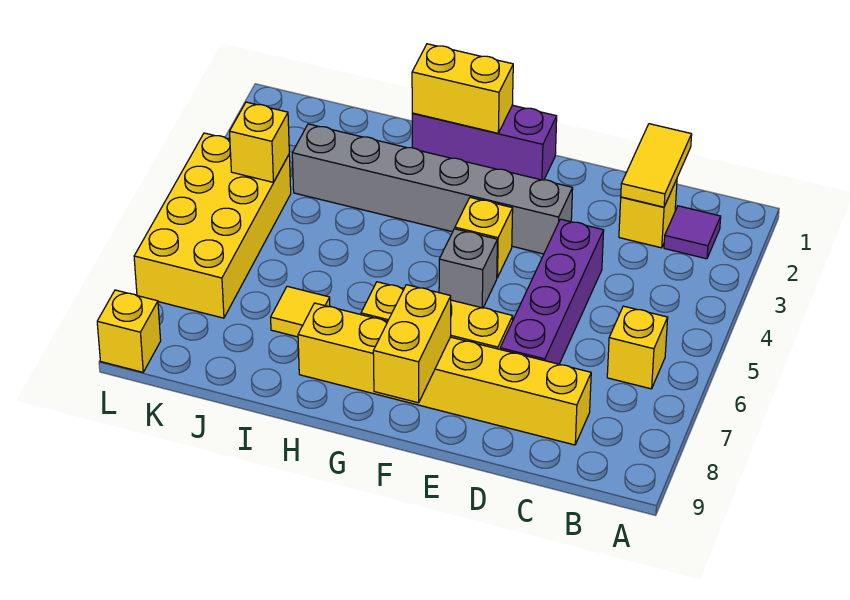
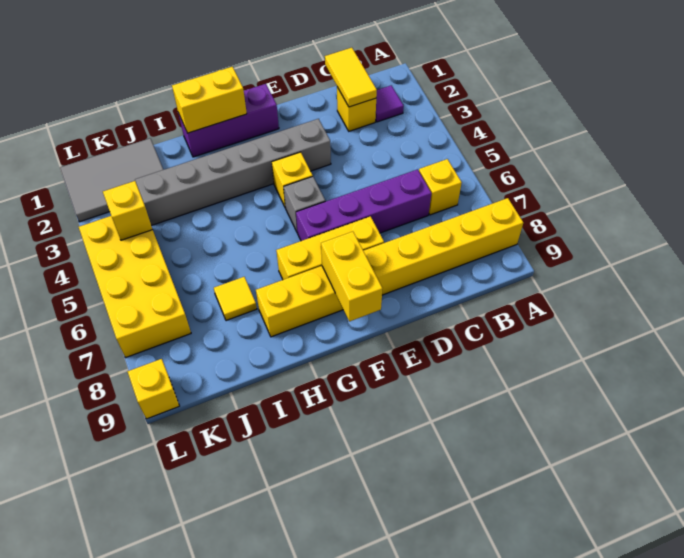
yellow 1x6 brick [298,303,591,445] -> yellow 1x8 brick [256,198,523,337]
purple 1x4 brick [500,219,604,364] -> purple 1x4 brick turned to [296,169,432,241]
none -> grey 2x3 tile [60,138,163,222]

